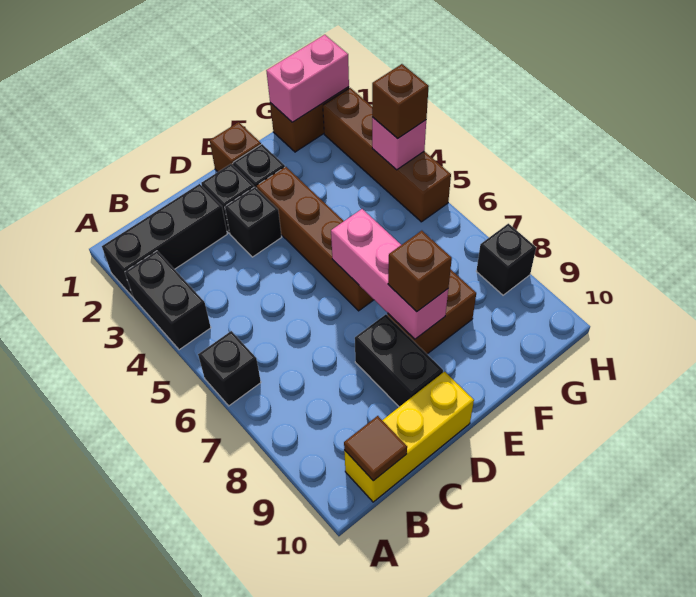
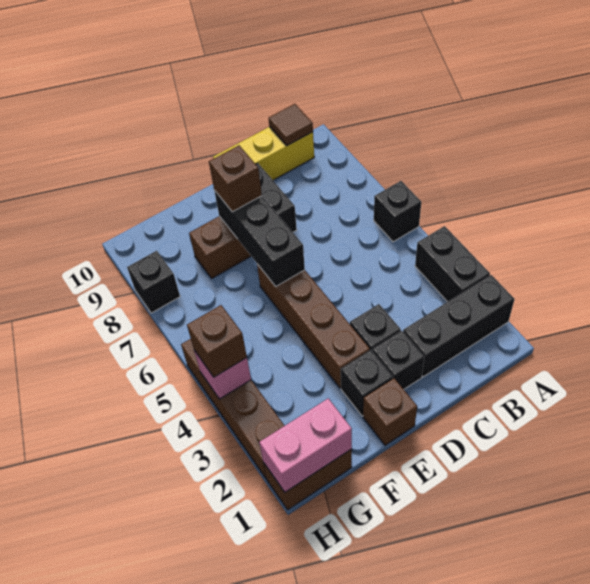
pink 1x3 brick [331,209,448,339] -> black 1x3 brick [214,190,305,287]

